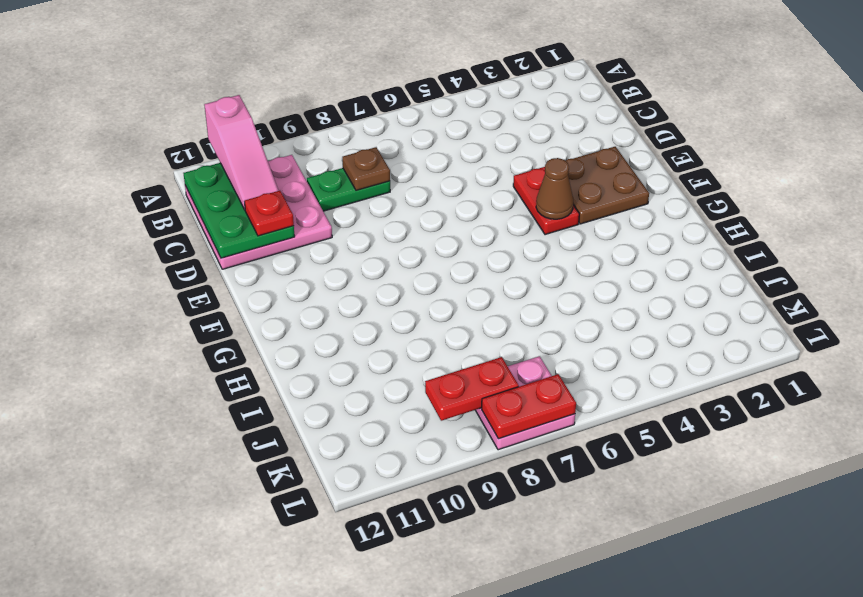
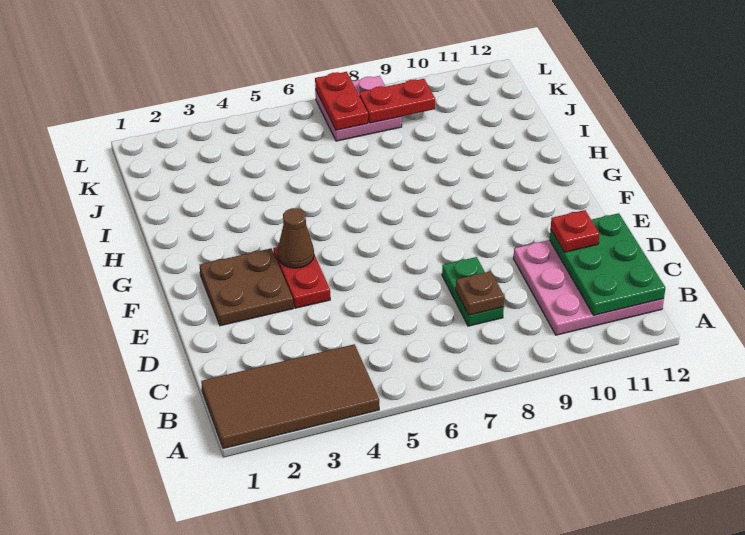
none -> brown 2x4 tile [201,344,379,449]
pink 1x3 slope [204,95,279,210] -> none
green 1x2 plate [307,168,390,211] -> green 1x2 plate turned to [442,257,504,326]
red 1x2 plate [482,374,576,439] -> red 1x2 plate turned to [315,72,368,130]

